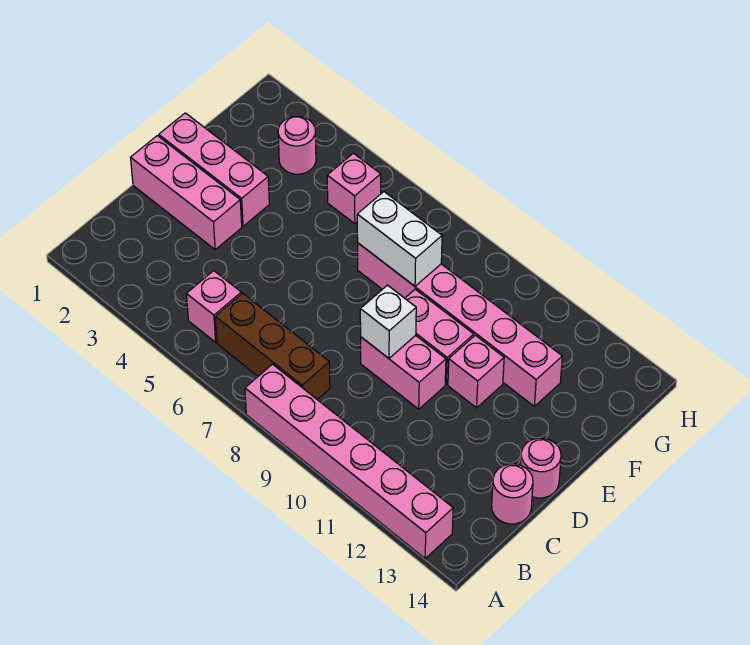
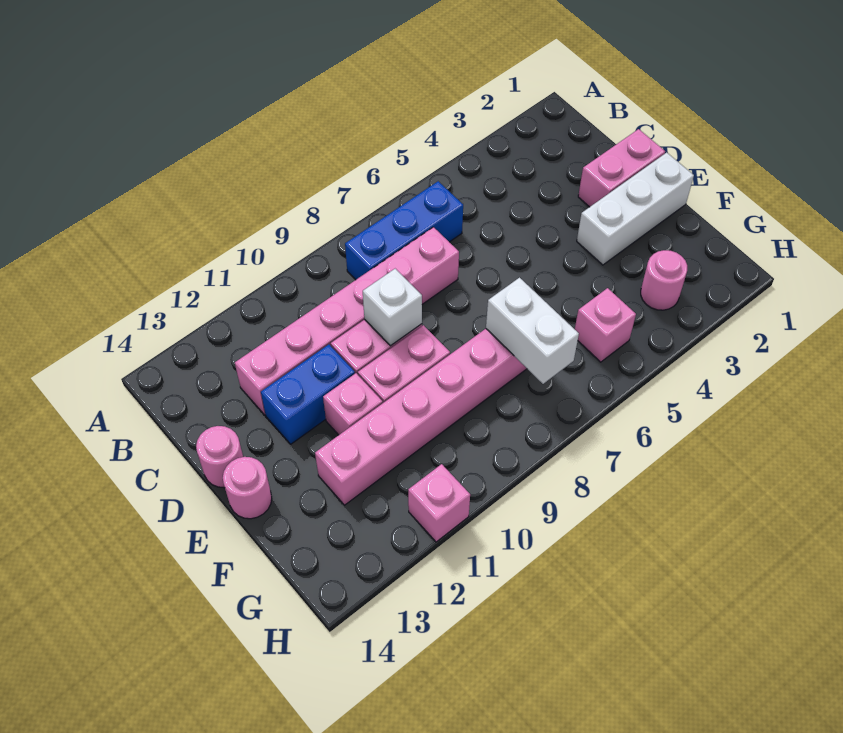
pink 1x6 brick [245,364,453,559] -> pink 1x6 brick moved to [235,227,459,415]
pink 1x1 brick [186,271,241,342] -> pink 1x1 brick moved to [408,464,470,542]
brown 1x3 brick [215,293,330,400] -> blue 1x3 brick [345,181,463,280]
pink 1x1 round brick [492,464,533,524] -> pink 1x1 round brick moved to [223,457,272,519]
pink 1x3 brick [131,136,242,250] -> pink 1x2 brick [578,129,665,207]
none -> blue 1x2 brick [261,345,355,444]
pink 1x3 brick [159,113,269,226] -> white 1x3 brick [577,153,694,265]
white 1x2 brick [357,192,442,286] -> white 1x2 brick turned to [486,278,579,384]

